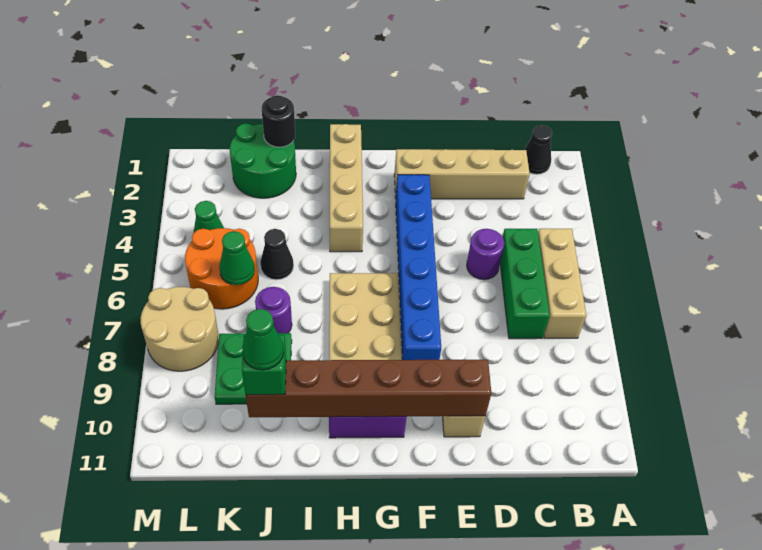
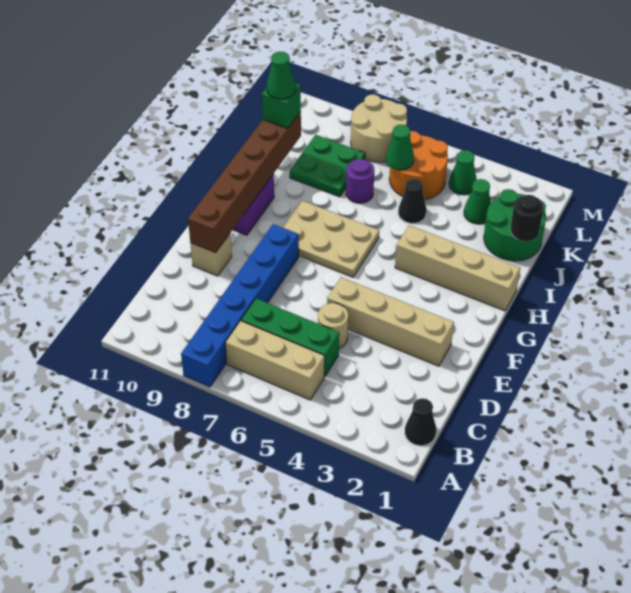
tan 1x4 brick [394,149,530,199] -> tan 1x4 brick turned to [327,277,454,366]
purple 1x1 round brick [467,229,504,280] -> tan 1x1 round brick [318,303,348,348]
blue 1x6 brick [396,175,441,360] -> blue 1x6 brick turned to [181,224,299,387]
none -> green 1x1 cone [464,179,491,224]

